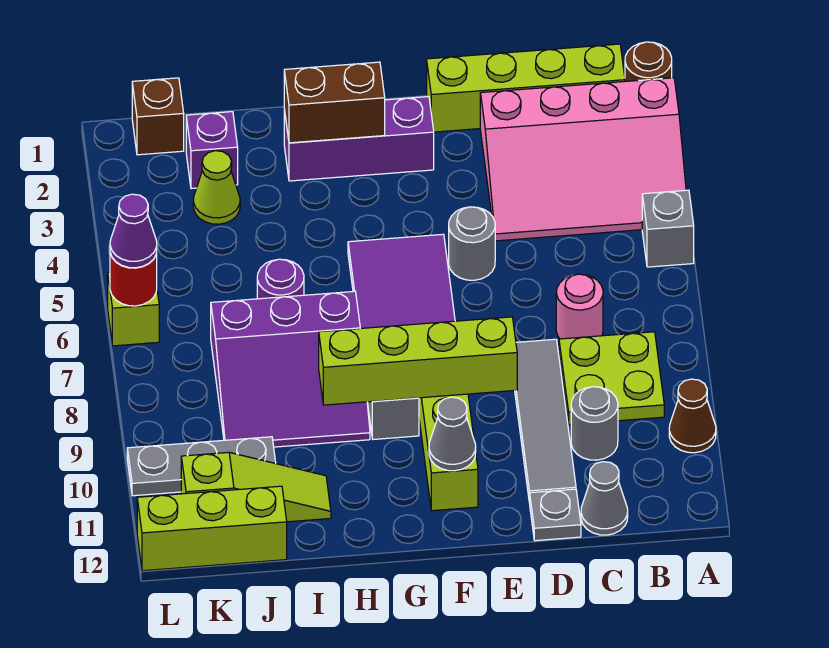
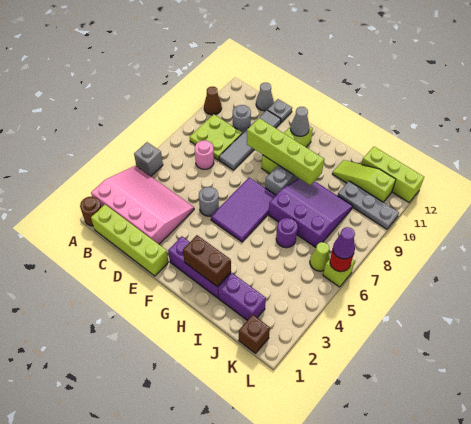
purple 1x1 brick [186,112,238,189] -> purple 1x2 brick [218,273,266,320]
lime 1x1 cone [193,151,240,224] -> lime 1x1 cone moved to [310,242,330,271]

